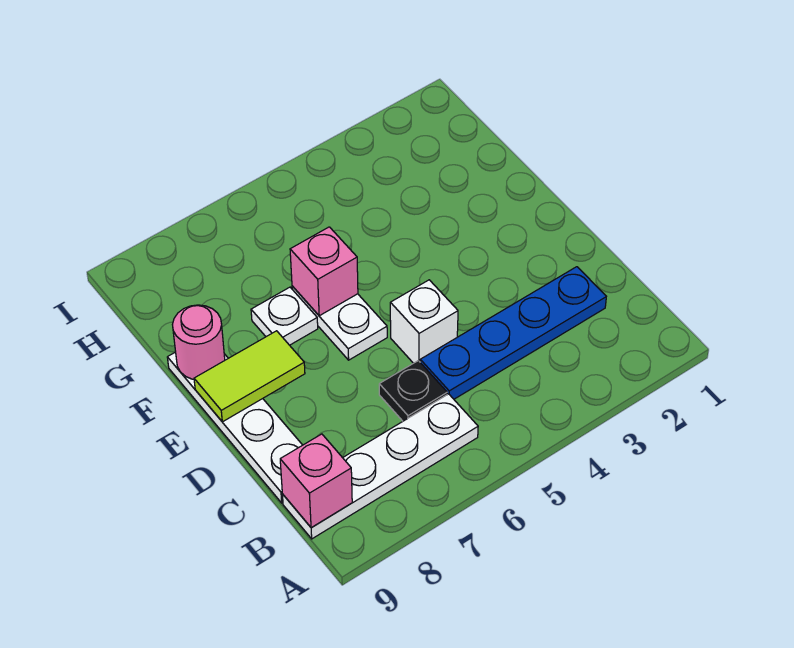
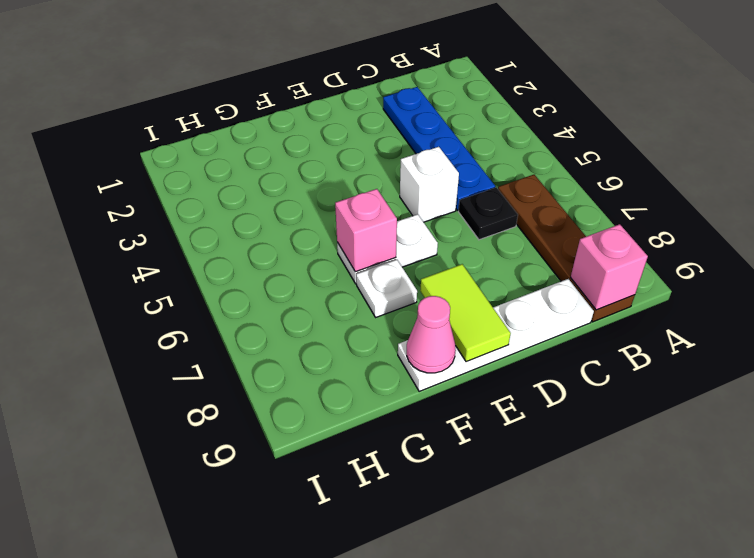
white 1x4 plate [282,394,478,539] -> brown 1x4 plate [498,175,635,322]
pink 1x1 round brick [172,305,225,379] -> pink 1x1 cone [407,296,456,373]

